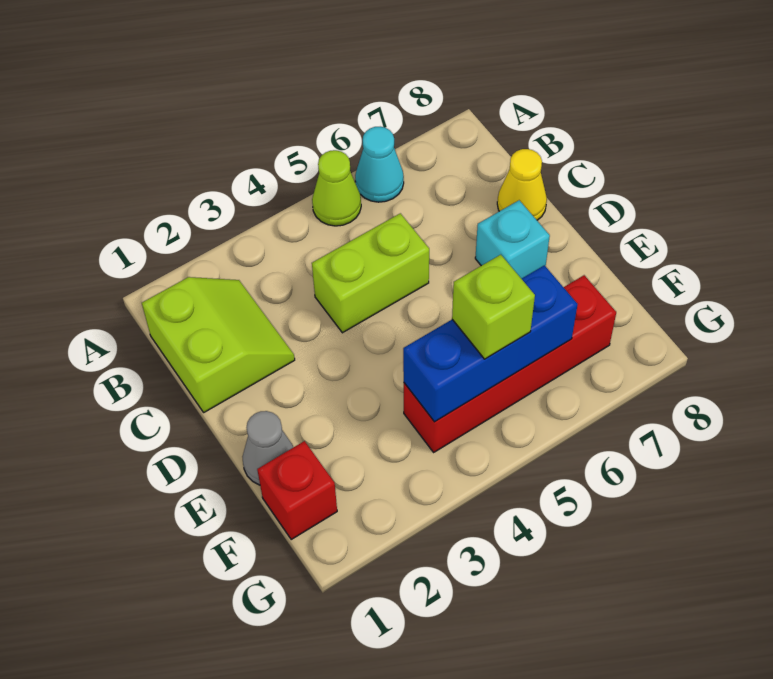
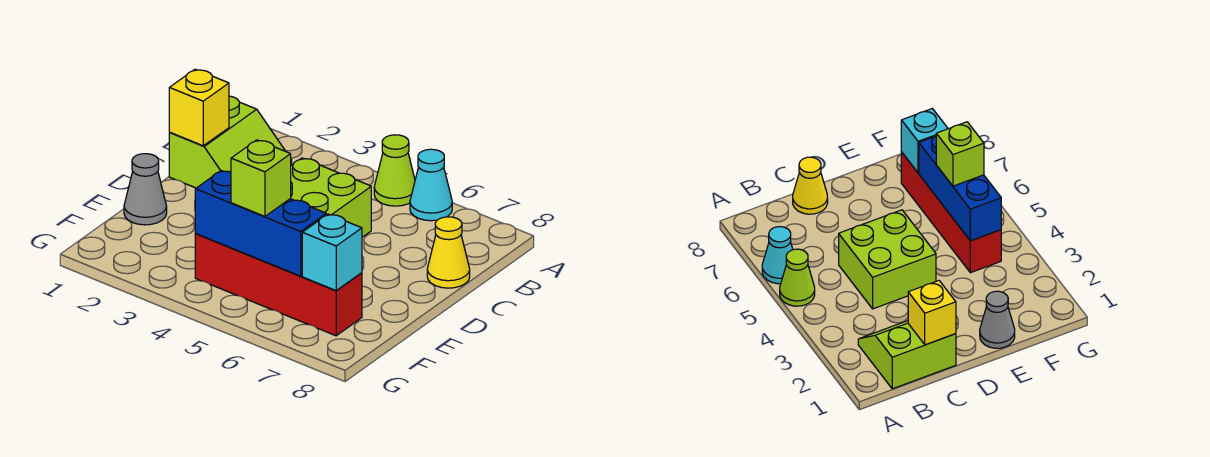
none -> yellow 1x1 brick [169,69,229,146]
lime 1x2 brick [312,213,429,333] -> lime 2x2 brick [290,158,371,237]
cyan 1x1 brick [475,200,550,279] -> cyan 1x1 brick moved to [302,214,362,290]
red 1x1 brick [257,441,337,539] -> none

